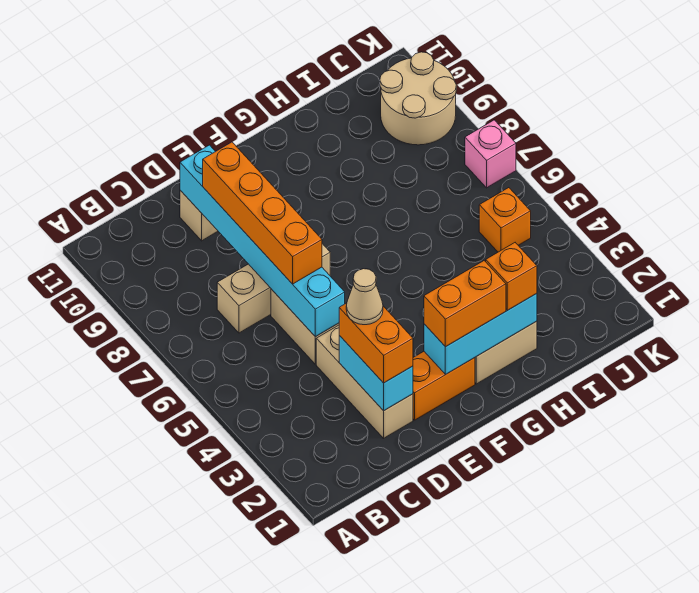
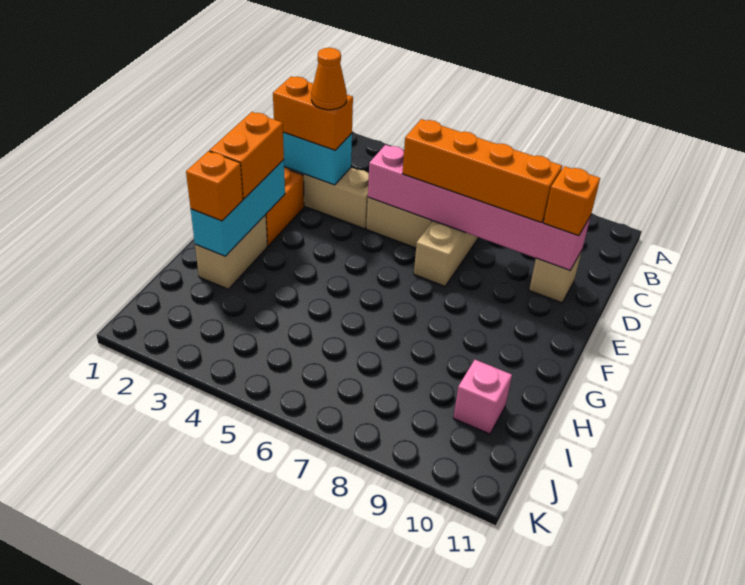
tan 1x1 cone [346,269,383,325] -> orange 1x1 cone [311,48,347,110]
cyan 1x6 brick [180,145,345,337] -> pink 1x6 brick [368,145,591,270]
orange 1x1 brick [479,188,531,252] -> orange 1x1 brick moved to [544,166,600,236]
tan 2x2 round brick [380,52,456,145] -> none
pink 1x1 brick [465,120,516,188] -> pink 1x1 brick moved to [453,360,512,434]

